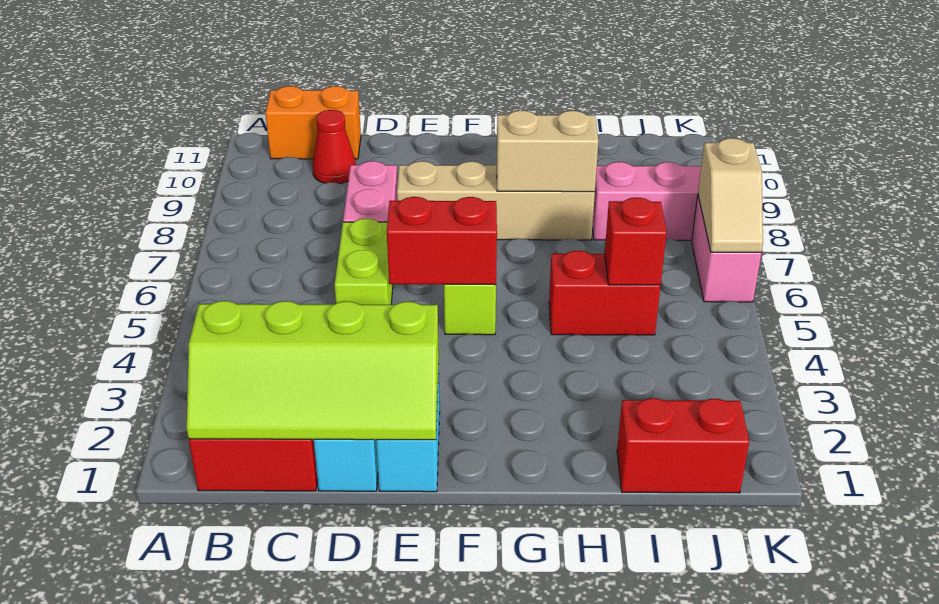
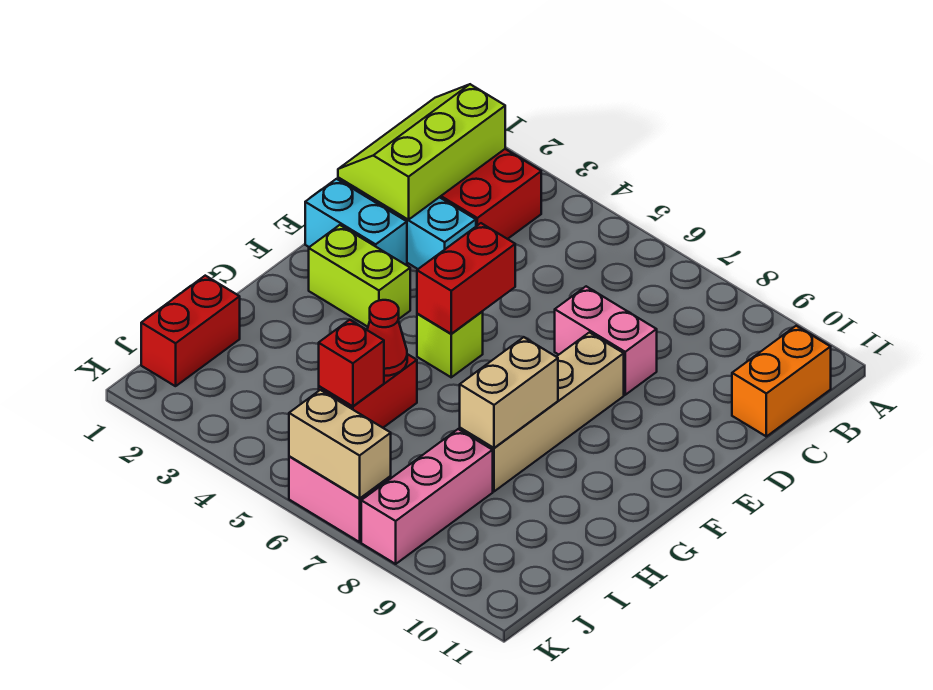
lime 2x4 slope [187,301,439,440] -> lime 2x3 slope [338,84,505,220]
red 1x1 cone [312,110,356,184] -> red 1x1 cone moved to [367,300,407,376]
lime 1x2 brick [334,219,393,305] -> lime 1x2 brick moved to [309,225,410,327]
tan 1x2 slope [698,138,763,252] -> tan 1x2 brick [289,390,391,499]

